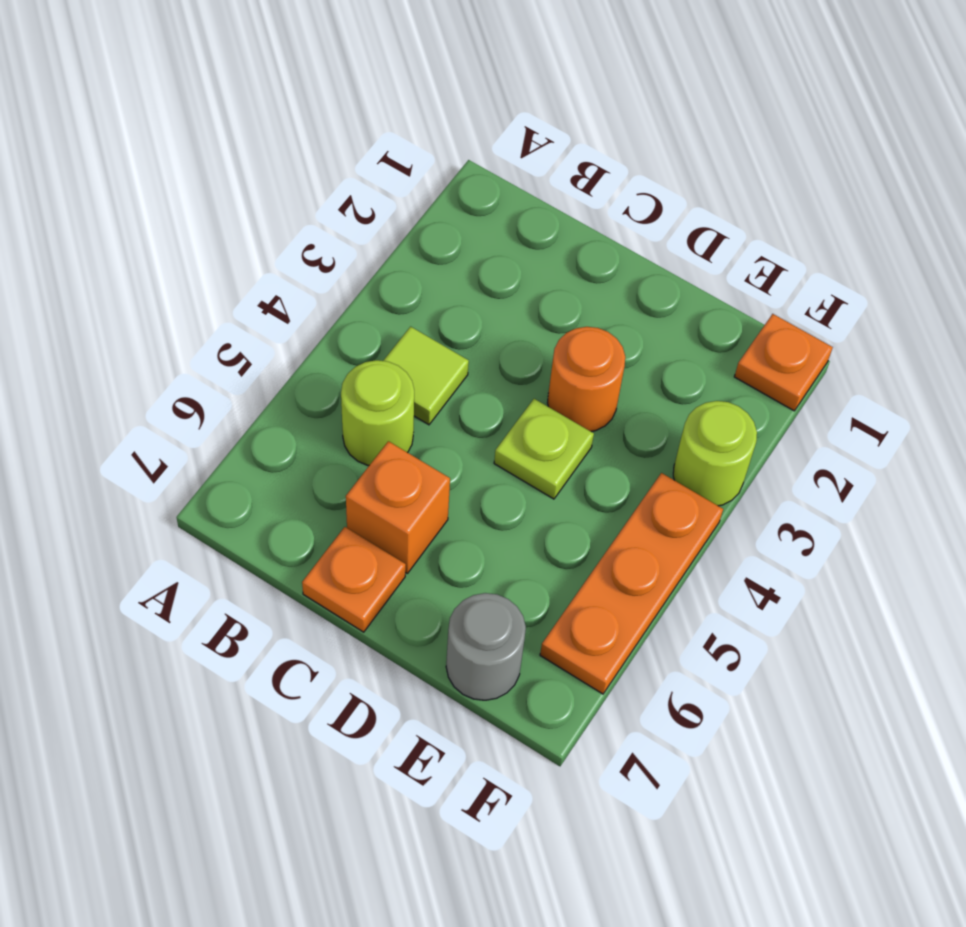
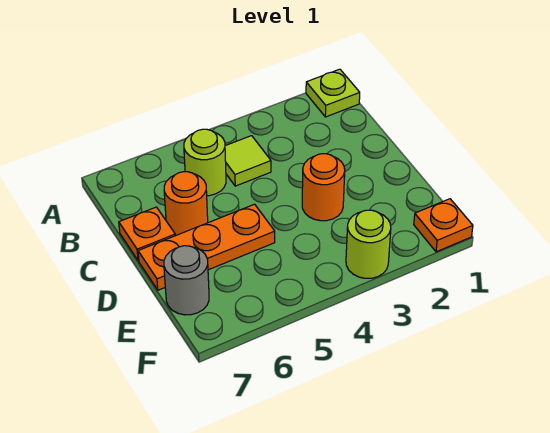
orange 1x1 brick [346,441,450,573] -> orange 1x1 round brick [164,172,208,236]
lime 1x1 plate [494,399,594,499] -> lime 1x1 plate moved to [306,69,360,117]
orange 1x3 plate [540,473,723,694] -> orange 1x3 plate moved to [138,204,275,290]

